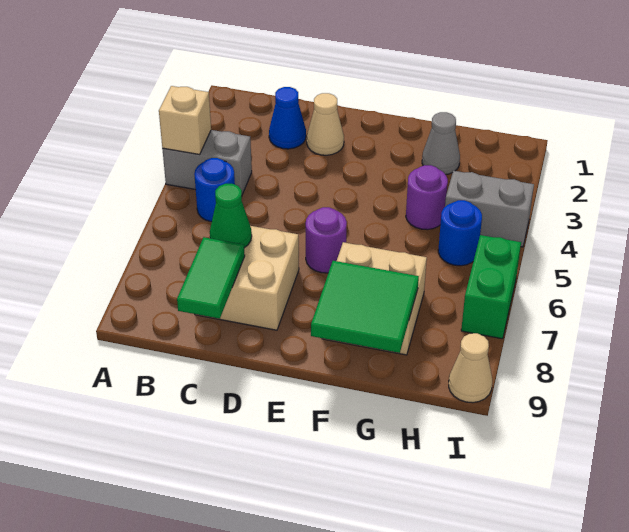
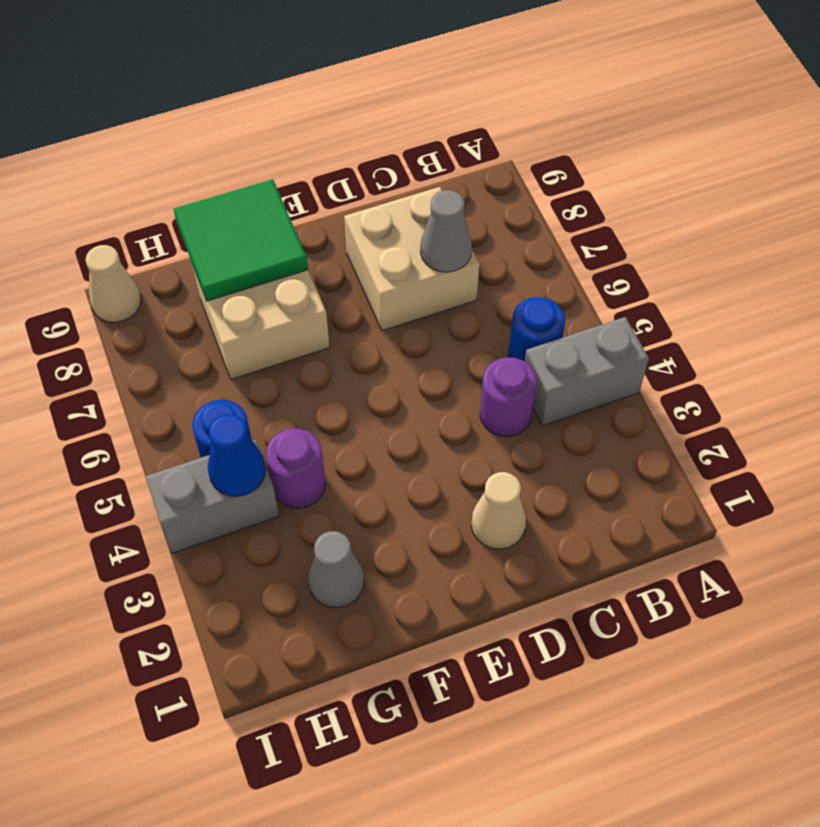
tan 1x1 brick [159,86,211,154] -> none
blue 1x1 cone [269,87,306,149] -> blue 1x1 cone moved to [208,414,266,496]
green 1x1 cone [210,184,252,248] -> grey 1x1 cone [420,190,472,272]
green 1x2 tile [177,237,245,319] -> none
purple 1x1 round brick [306,207,347,273] -> purple 1x1 round brick moved to [480,357,537,437]
green 1x2 brick [461,235,521,339] -> none

